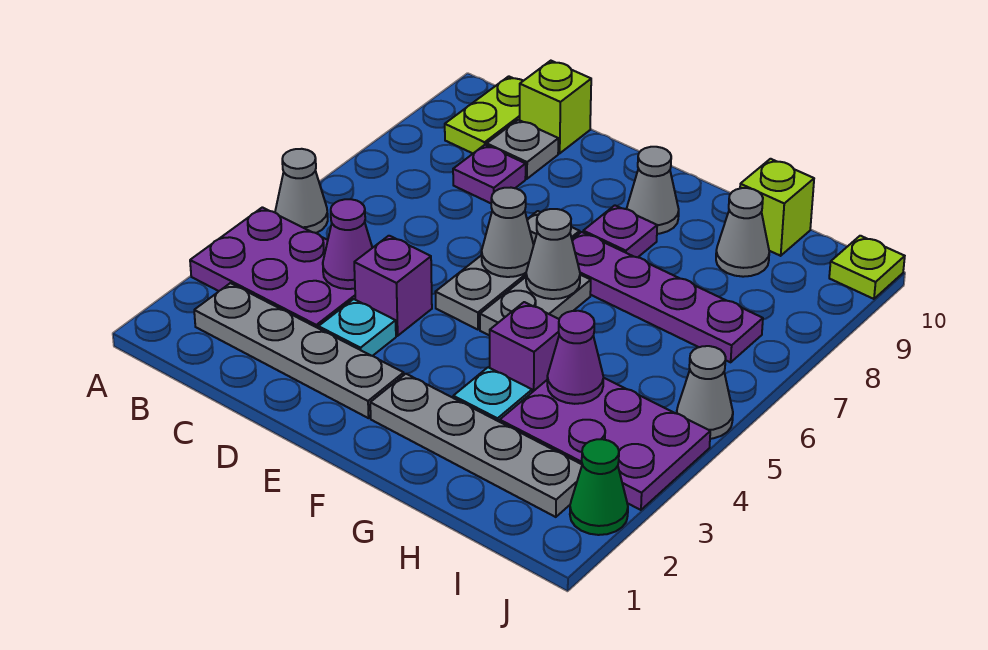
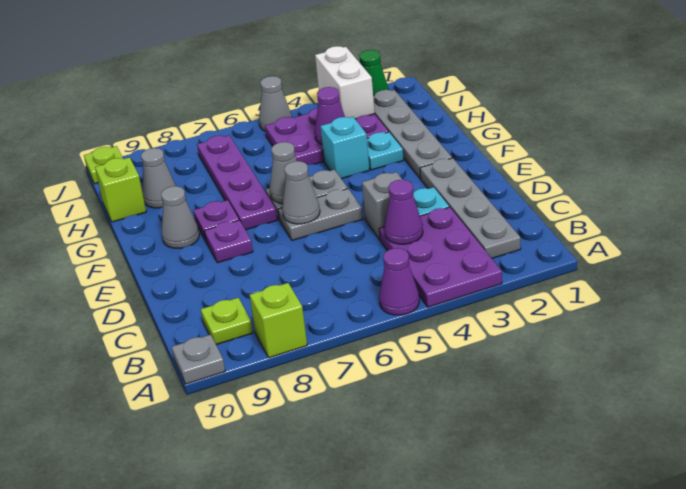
grey 1x1 cone [275,149,328,233] -> purple 1x1 cone [379,248,419,315]
lime 1x2 plate [445,76,523,153] -> lime 1x1 plate [201,298,253,345]
purple 1x1 plate [453,145,526,203] -> purple 1x1 plate moved to [204,220,253,263]
grey 1x1 plate [487,120,558,179] -> grey 1x1 plate moved to [172,335,225,384]
lime 1x1 brick [520,61,591,153] -> lime 1x1 brick moved to [250,283,307,358]
purple 1x1 brick [354,236,432,336] -> grey 1x1 brick [362,172,402,240]
grey 1x3 plate [435,211,580,330] -> grey 1x2 plate [278,189,363,240]
purple 1x1 brick [490,302,559,392] -> cyan 1x1 brick [320,117,370,179]
purple 2x3 plate [500,378,710,510] -> purple 2x3 plate turned to [265,108,389,165]
none -> white 1x2 brick [315,46,375,119]

